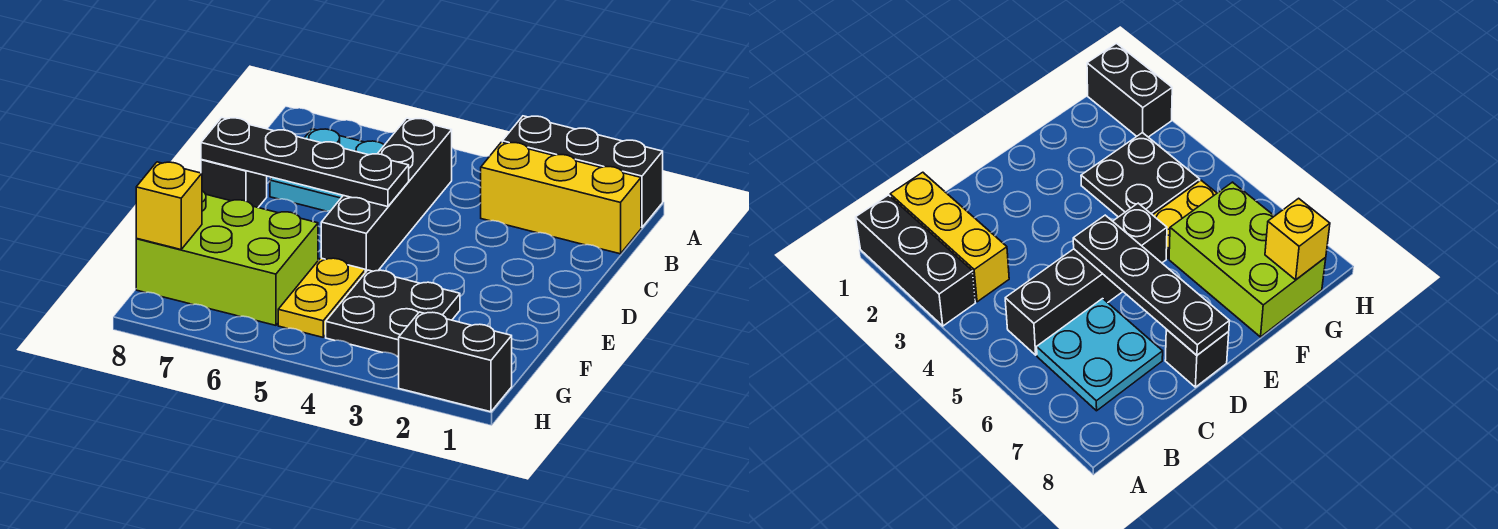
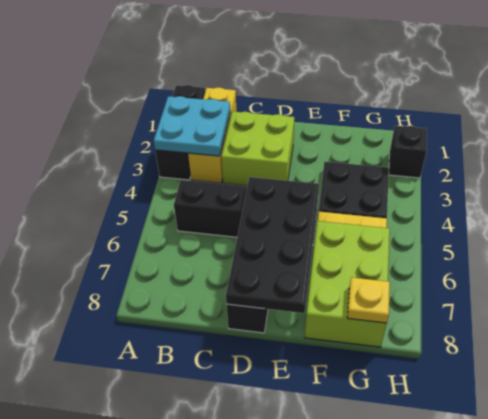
cyan 2x2 plate [270,129,384,211] -> cyan 2x2 plate moved to [154,96,230,156]
none -> lime 2x2 brick [221,112,294,186]
black 1x4 plate [201,118,409,207] -> black 2x4 plate [226,177,319,313]
yellow 1x1 brick [136,162,202,250] -> yellow 1x1 plate [347,277,390,323]
black 1x2 brick [399,312,512,412] -> black 1x1 brick [389,126,427,178]

